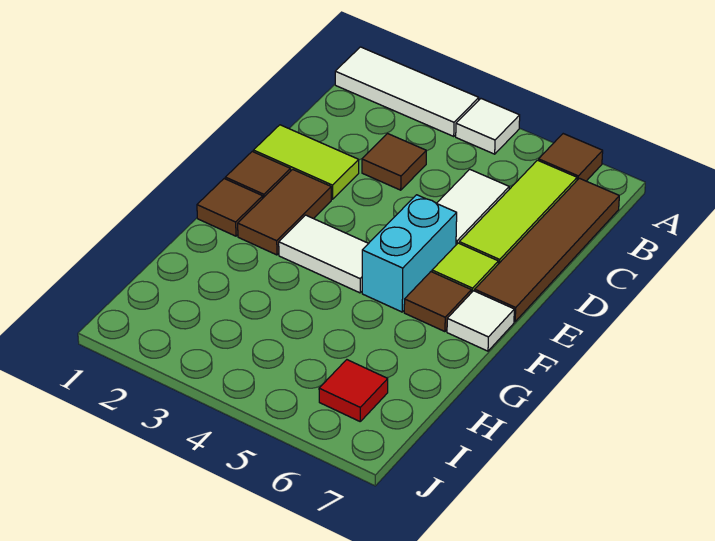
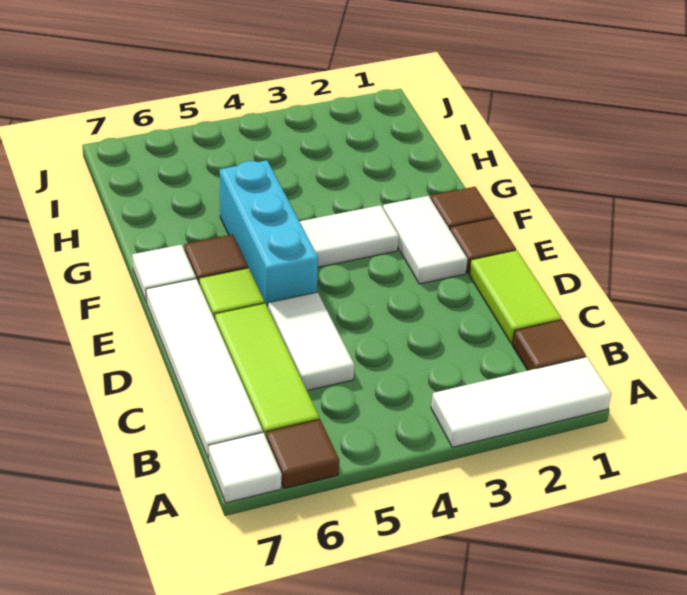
white 1x1 tile [456,99,520,154] -> white 1x1 tile moved to [209,433,282,503]
brown 1x4 tile [475,178,619,322] -> white 1x4 tile [146,279,263,459]
brown 1x1 tile [362,134,426,190] -> brown 1x1 tile moved to [512,320,586,370]
lime 1x2 tile [253,125,359,199] -> lime 1x2 tile turned to [469,250,561,344]
brown 1x2 tile [238,169,331,255] -> white 1x2 tile [383,196,468,284]
cyan 1x2 brick [362,195,457,312] -> cyan 1x3 brick [220,160,318,308]
red 1x1 tile [319,360,388,421] -> none

